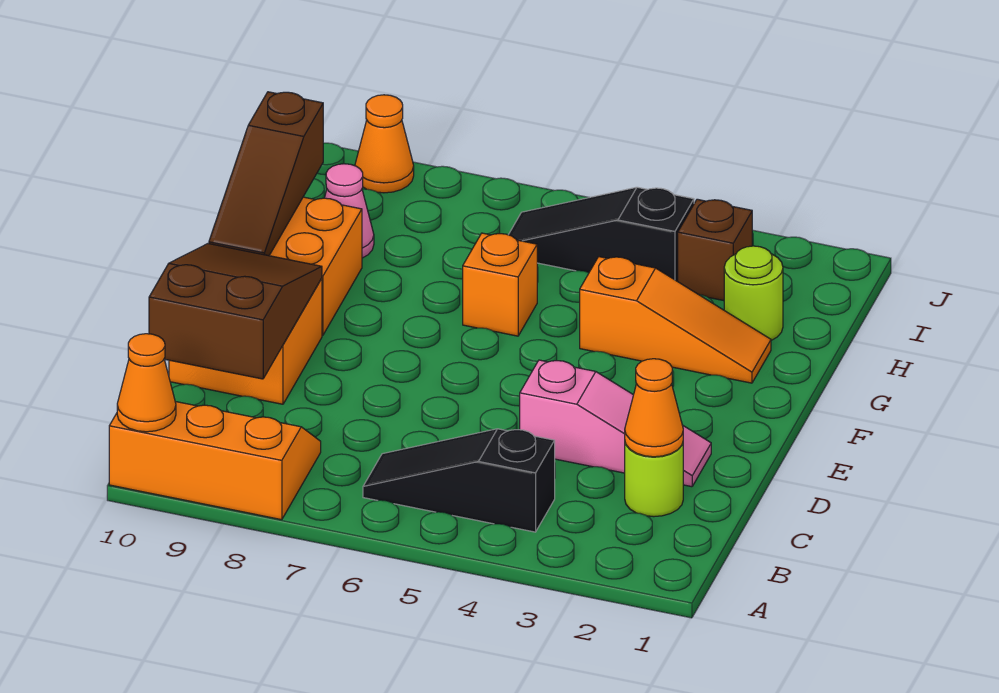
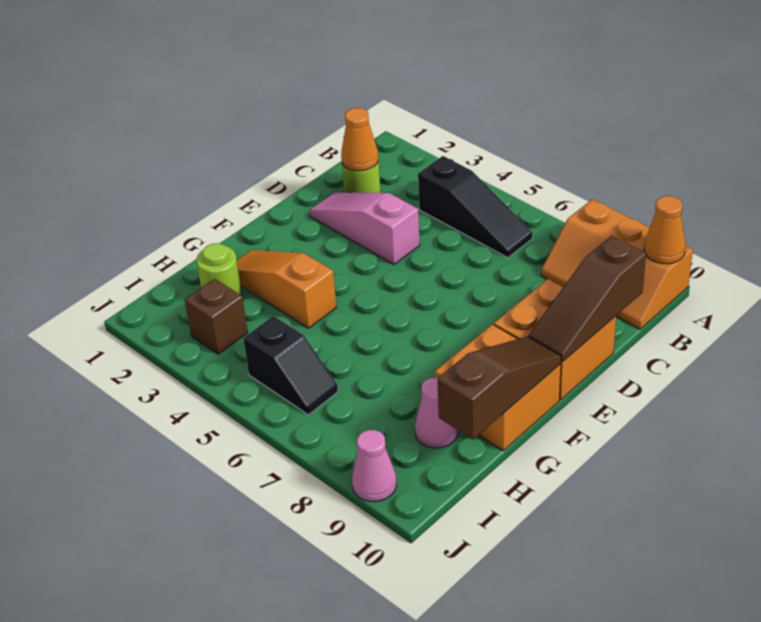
brown 2x3 slope [149,244,322,379] -> brown 1x3 slope [529,236,646,362]
orange 1x1 brick [463,233,537,336] -> none
black 1x3 slope [509,187,694,281] -> black 1x2 slope [243,316,338,415]
orange 1x1 cone [355,95,414,193] -> pink 1x1 cone [352,430,397,502]

